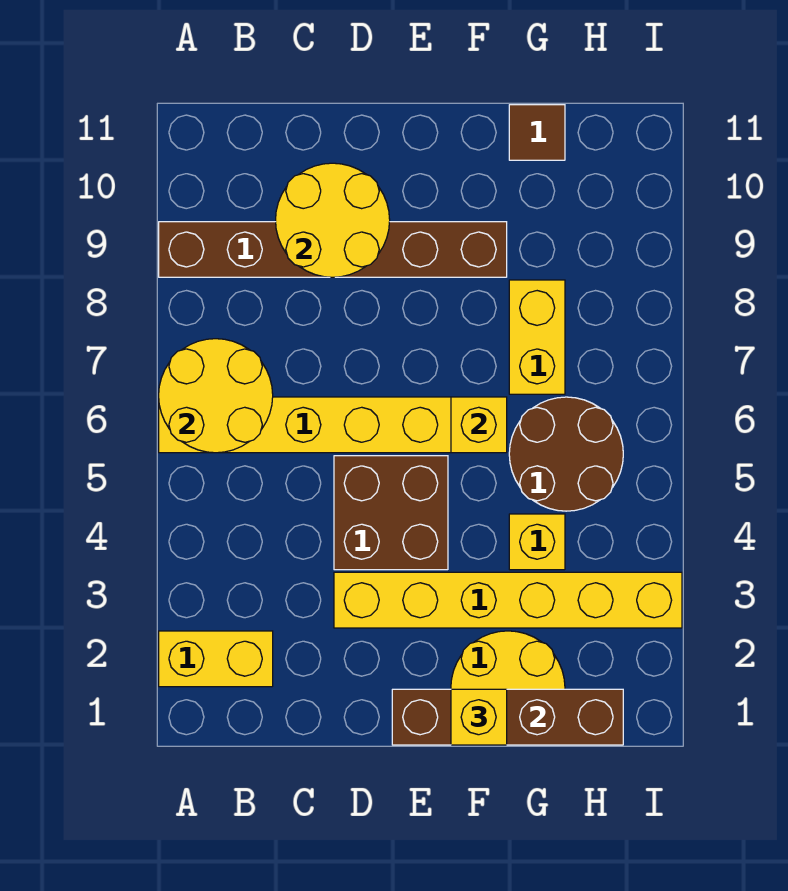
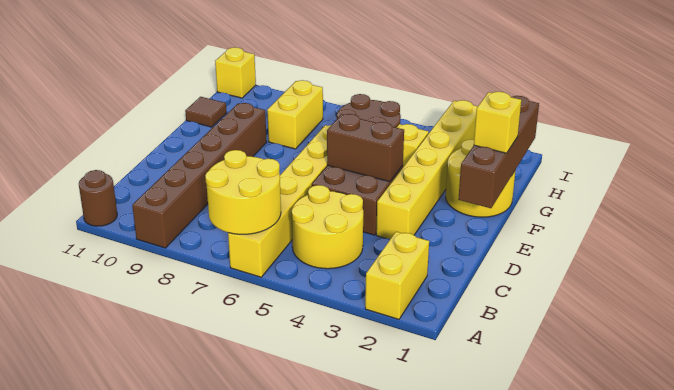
none -> brown 1x1 round brick [79,170,117,226]
yellow 2x2 round brick [276,163,390,277] -> yellow 2x2 round brick moved to [292,185,363,269]
none -> brown 1x2 brick [327,114,404,182]
yellow 1x1 brick [451,397,507,453] -> yellow 1x1 brick moved to [215,47,256,98]
yellow 1x2 brick [509,280,565,394] -> yellow 1x2 brick turned to [267,80,323,149]

